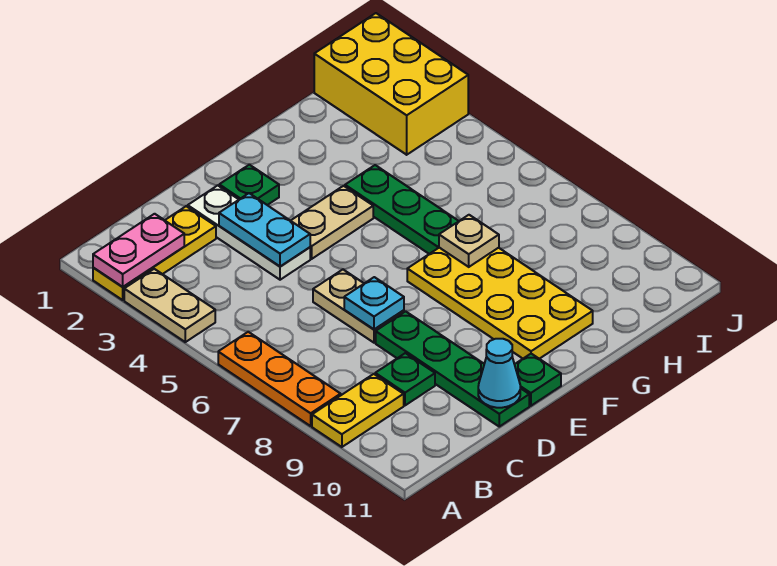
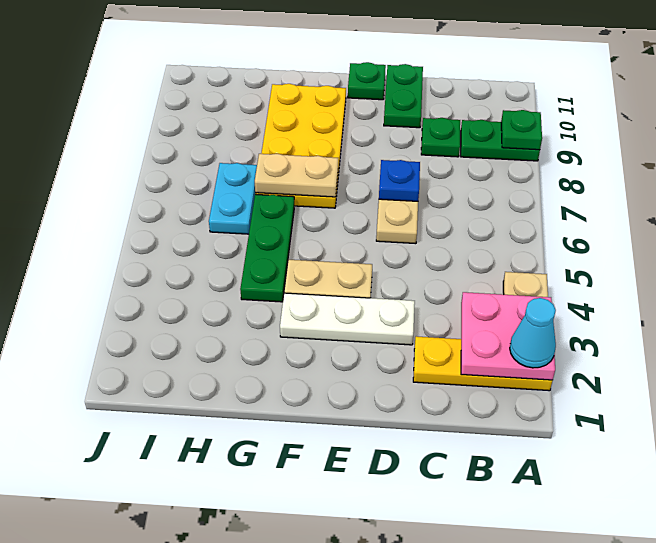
pink 1x2 plate [93,214,184,287] -> pink 2x2 plate [461,292,555,380]
orange 1x3 plate [218,332,341,426] -> none
yellow 1x2 plate [312,374,404,447] -> green 1x2 plate [461,120,540,161]
white 1x3 plate [188,186,310,280] -> white 1x3 plate turned to [280,293,415,345]
cyan 1x2 plate [219,193,310,267] -> cyan 1x2 plate moved to [209,163,257,234]
cyan 1x1 plate [344,277,404,329] -> blue 1x1 plate [379,160,420,201]
green 1x4 plate [376,311,529,427] -> green 1x2 plate [384,64,423,128]
cyan 1x1 cone [478,339,520,408] -> cyan 1x1 cone moved to [510,298,556,368]
green 1x1 plate [219,165,279,205] -> green 1x1 plate moved to [501,110,542,150]
tan 1x1 plate [439,215,499,267] -> tan 1x2 plate [255,154,338,197]
yellow 2x3 brick [314,13,468,155] -> none

